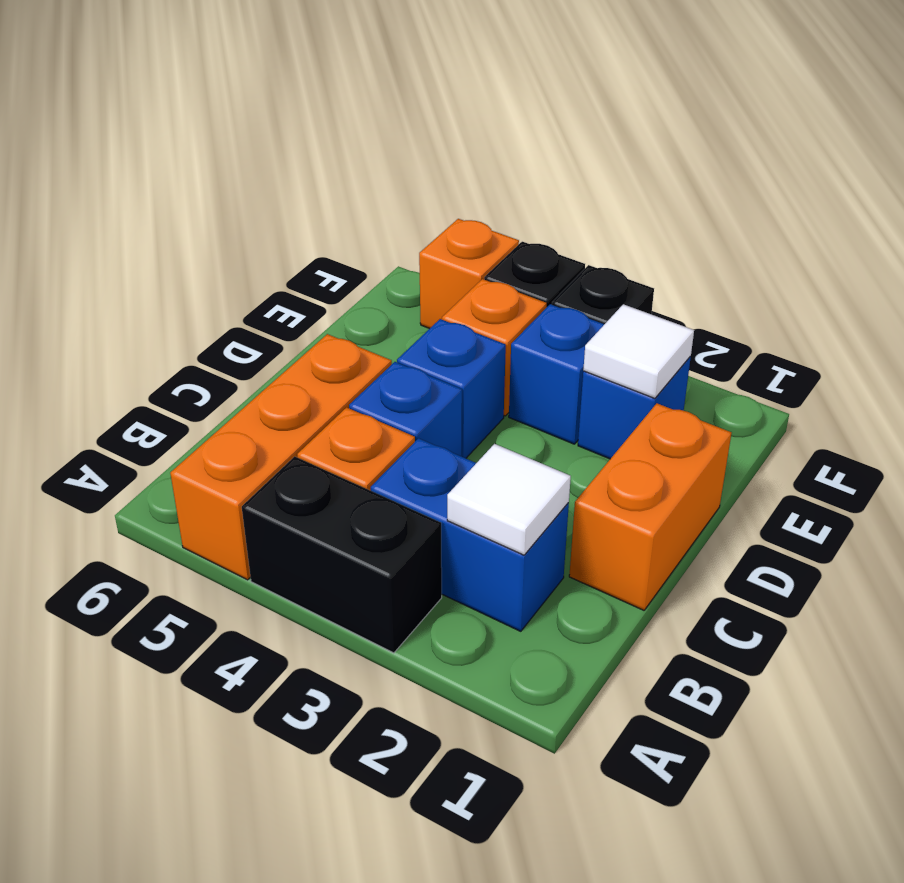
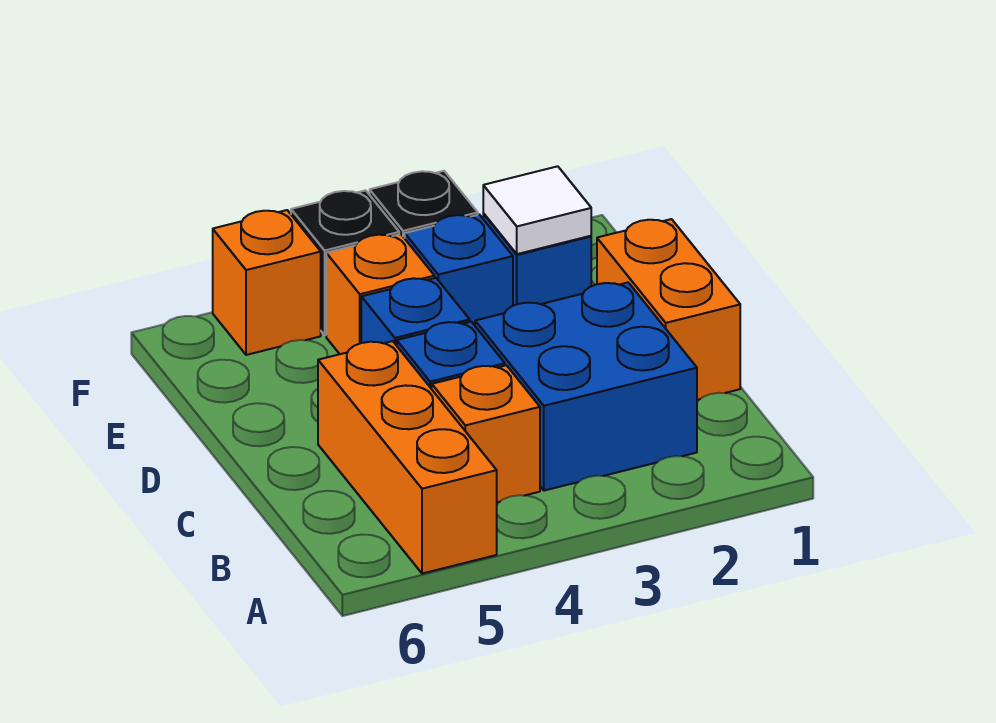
black 1x2 brick [242,456,442,653] -> none
blue 1x2 brick [371,438,569,631] -> blue 2x2 brick [475,283,697,491]
white 1x1 tile [447,444,571,555] -> none

